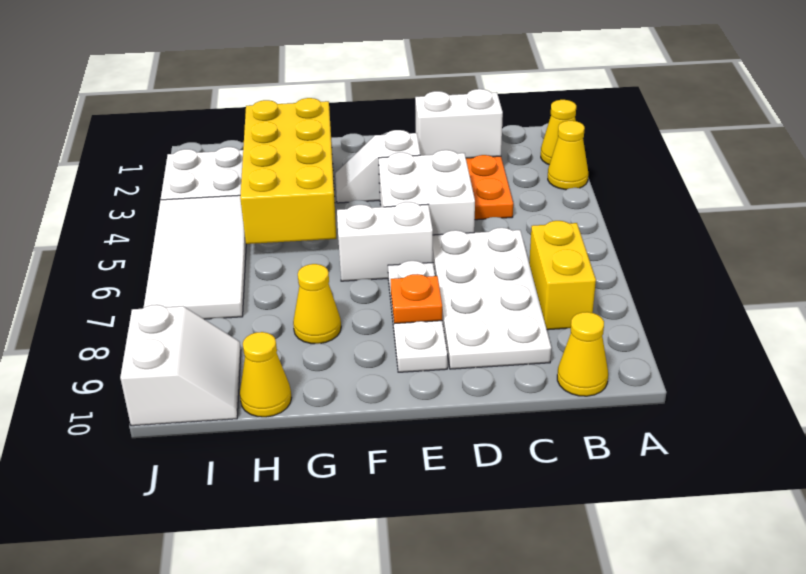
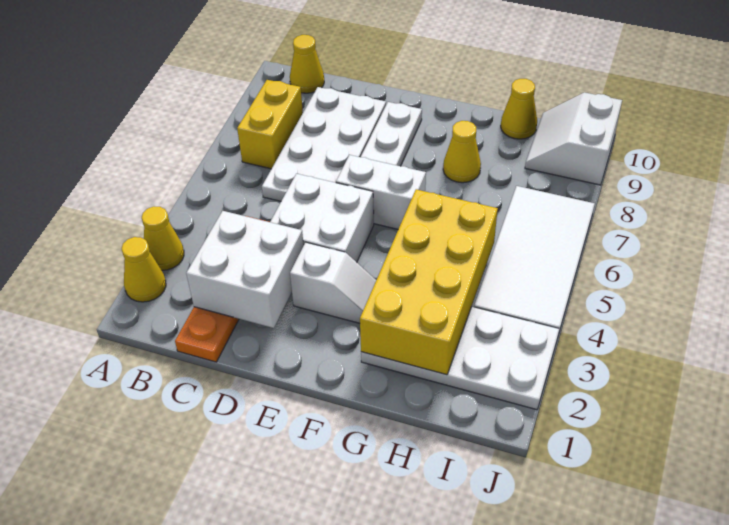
white 1x2 brick [415,89,503,158] -> white 2x2 brick [186,211,304,328]
orange 1x1 plate [391,274,442,324] -> none

